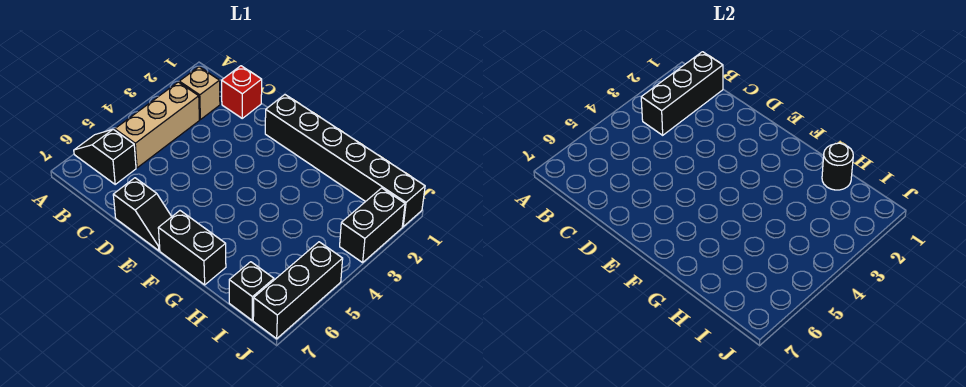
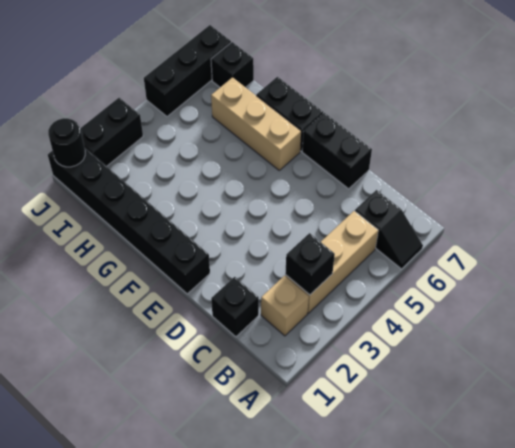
black 1x3 brick [641,52,723,135] -> black 1x1 brick [285,233,335,295]
red 1x1 brick [222,66,262,118] -> black 1x1 brick [211,277,259,337]
black 1x2 slope [113,178,172,251] -> black 1x2 brick [302,113,372,189]
none -> tan 1x3 brick [211,77,301,170]
black 1x1 round brick [822,143,853,190] -> black 1x1 round brick moved to [48,118,85,167]

